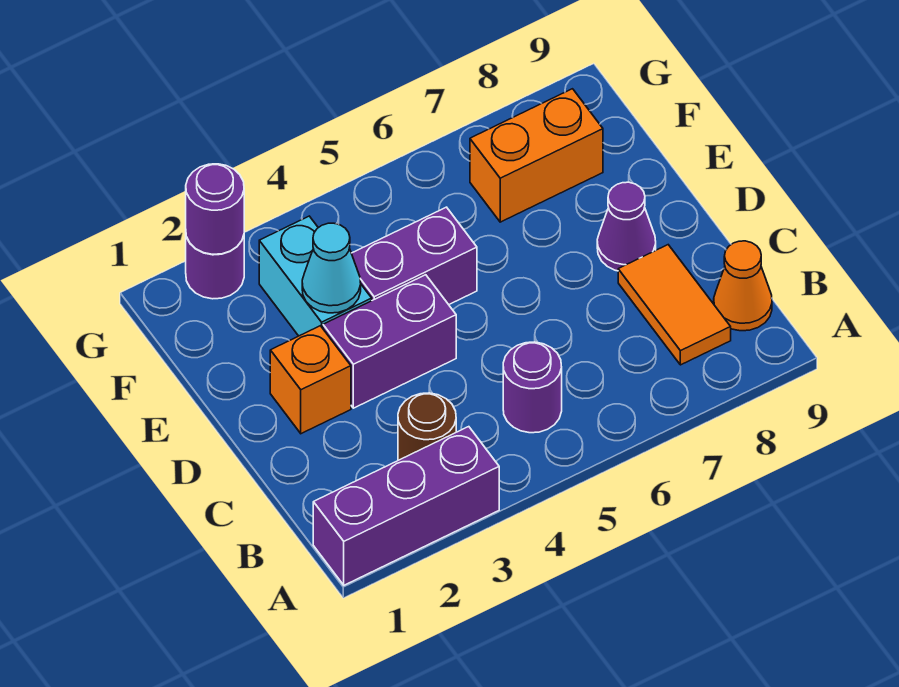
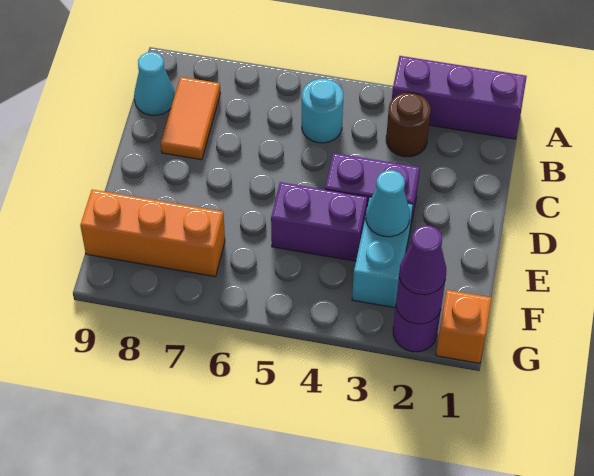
purple 1x1 round brick [503,342,562,433] -> cyan 1x1 round brick [302,79,343,143]
orange 1x1 cone [714,241,772,331] -> cyan 1x1 cone [134,52,175,115]
orange 1x1 brick [270,326,351,434] -> orange 1x1 brick moved to [436,290,491,363]
purple 1x1 cone [597,182,656,271] -> purple 1x1 cone moved to [399,226,446,295]
orange 1x2 brick [470,89,603,222] -> orange 1x3 brick [80,190,225,277]

